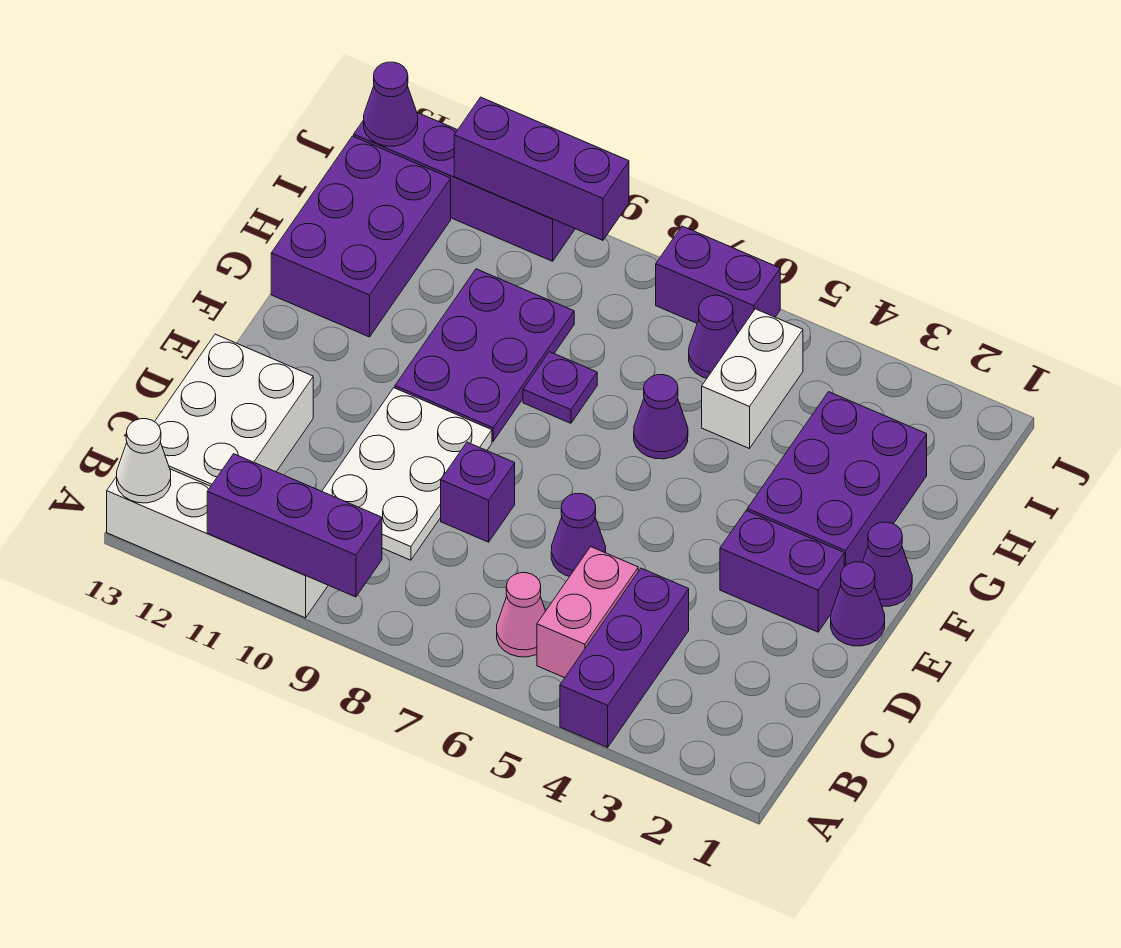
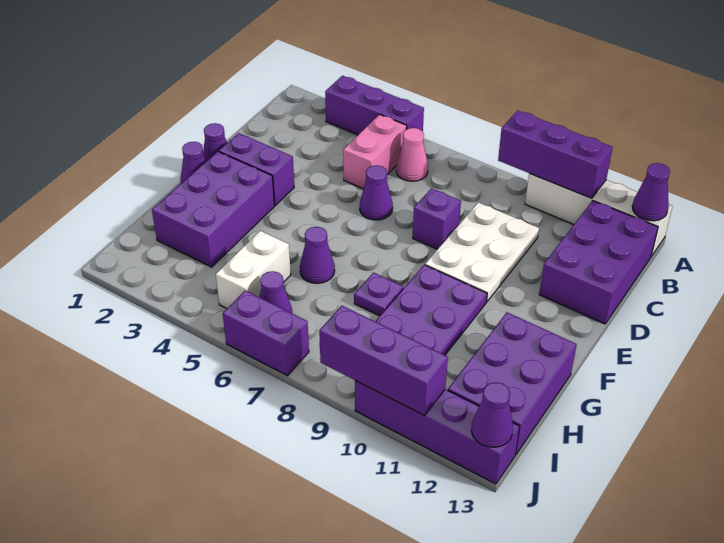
purple 1x3 brick [560,568,689,747] -> purple 1x3 brick turned to [325,76,424,135]
white 1x1 cone [117,419,171,503] -> purple 1x1 cone [632,163,670,221]
white 2x3 brick [155,334,313,486] -> purple 2x3 brick [539,201,658,324]

